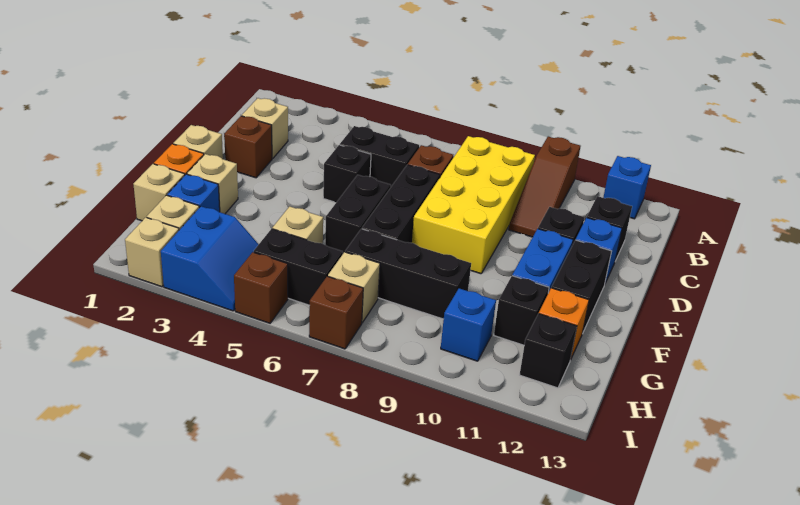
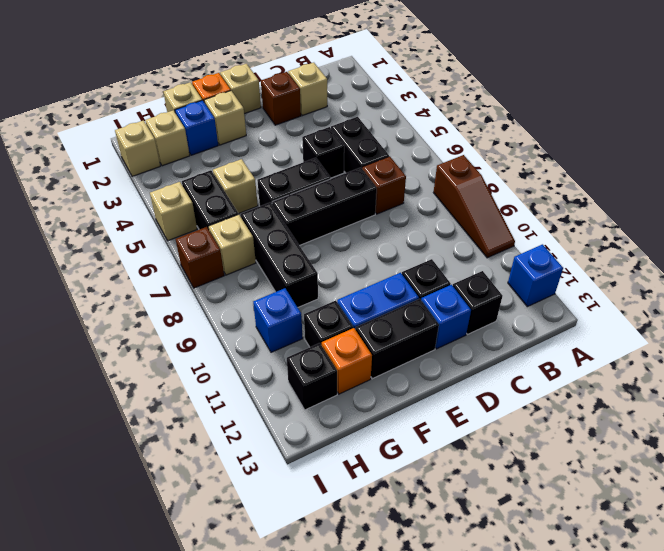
brown 1x3 slope [509,137,580,237] -> brown 1x3 slope turned to [434,155,515,258]
yellow 2x4 brick [412,136,535,274] -> none
blue 2x2 slope [161,206,259,311] -> none
brown 1x1 brick [234,252,288,323] -> tan 1x1 brick [150,182,197,241]

